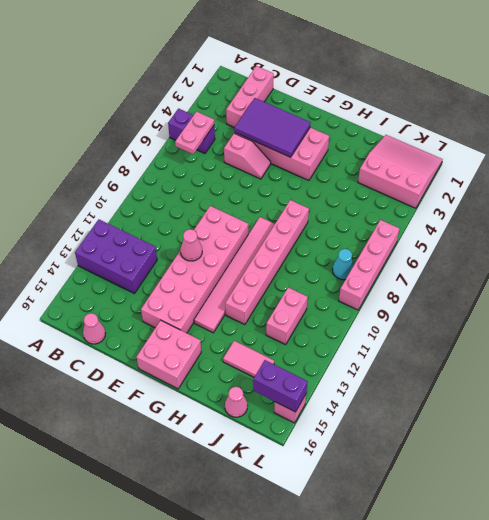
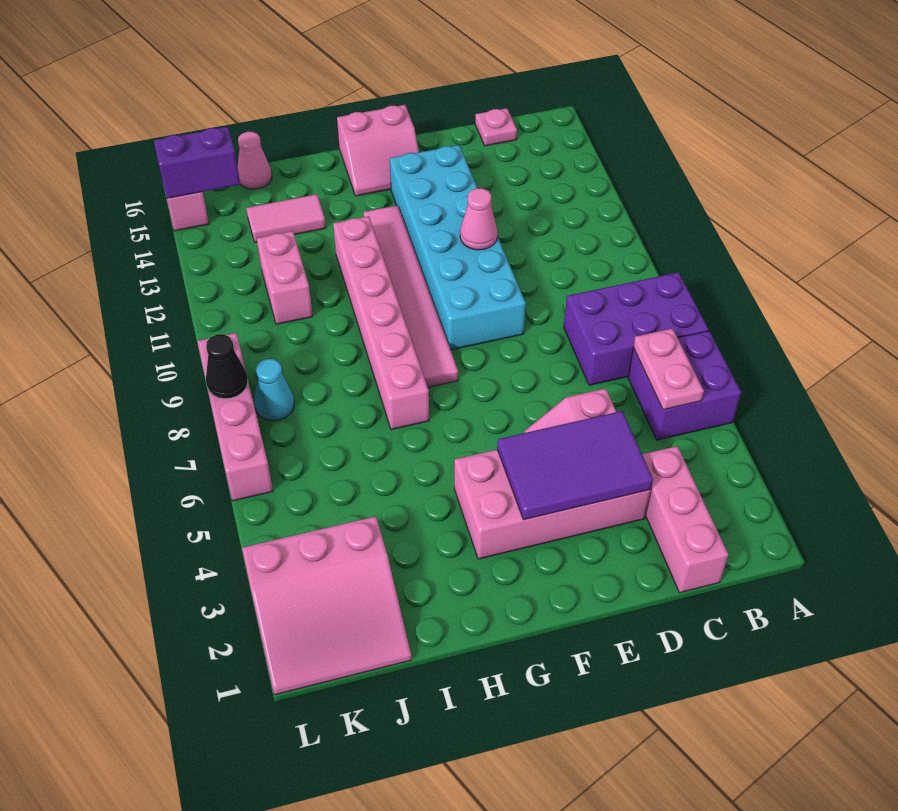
purple 1x2 brick [168,109,215,154] -> purple 2x2 brick [628,331,741,440]
purple 2x3 brick [75,219,157,293] -> purple 2x3 brick moved to [564,272,709,385]
pink 1x1 cone [83,313,106,344] -> pink 1x1 plate [475,108,517,146]
pink 2x6 brick [141,206,248,333] -> cyan 2x6 brick [390,145,526,350]
pink 2x2 brick [137,320,201,389] -> pink 2x2 slope [337,105,419,196]
none -> black 1x1 cone [206,334,248,399]

